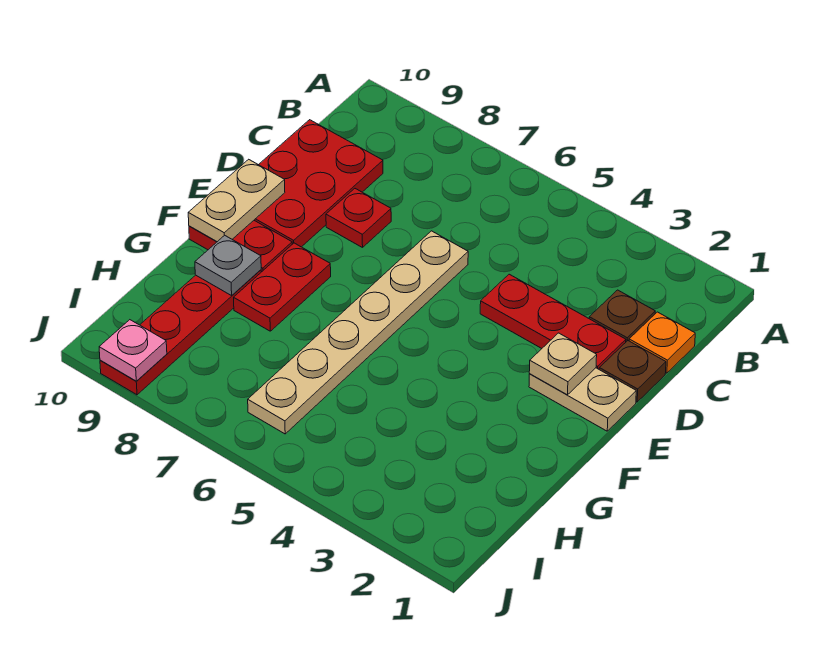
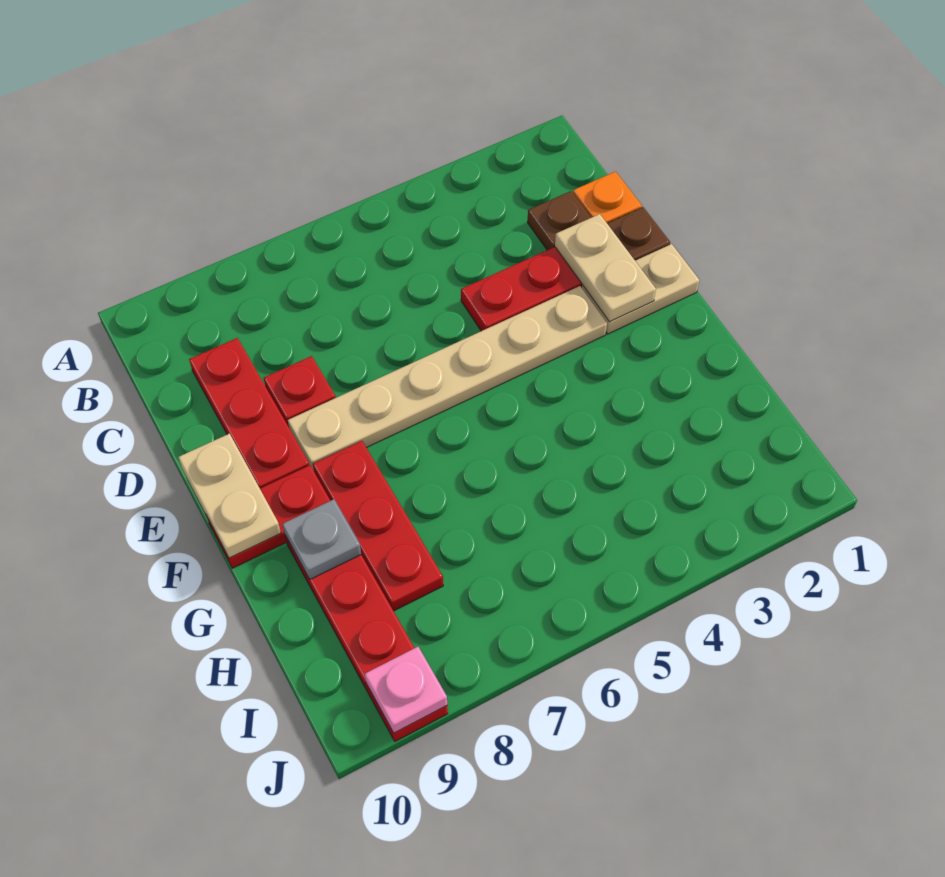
red 2x3 plate [254,120,383,247] -> red 1x3 plate [189,338,309,488]
tan 1x6 plate [248,231,468,434] -> tan 1x6 plate turned to [288,286,607,471]
tan 1x1 plate [529,333,597,395] -> tan 1x2 plate [555,214,656,322]
red 1x2 plate [234,243,331,331] -> red 1x3 plate [313,441,443,611]

